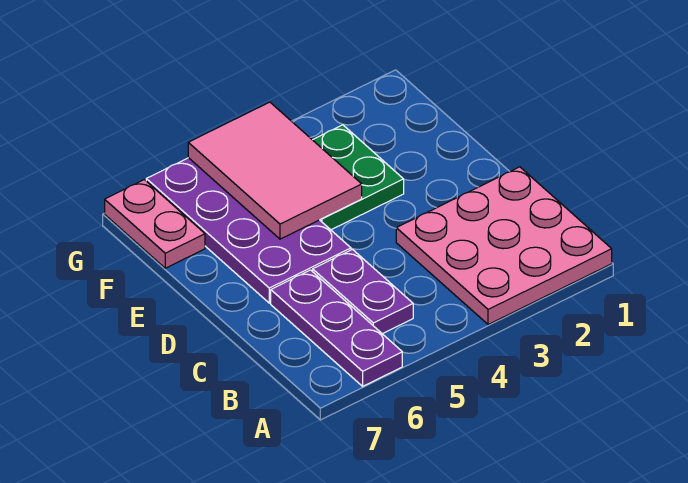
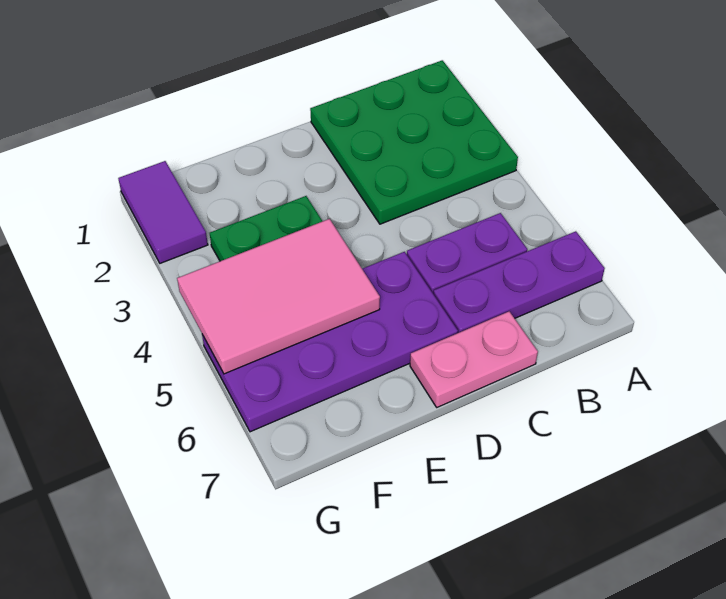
pink 3x3 plate [396,167,612,325] -> green 3x3 plate [310,60,518,224]
pink 1x2 plate [105,180,205,268] -> pink 1x2 plate moved to [410,311,538,407]
none -> purple 1x2 tile [118,161,208,263]

